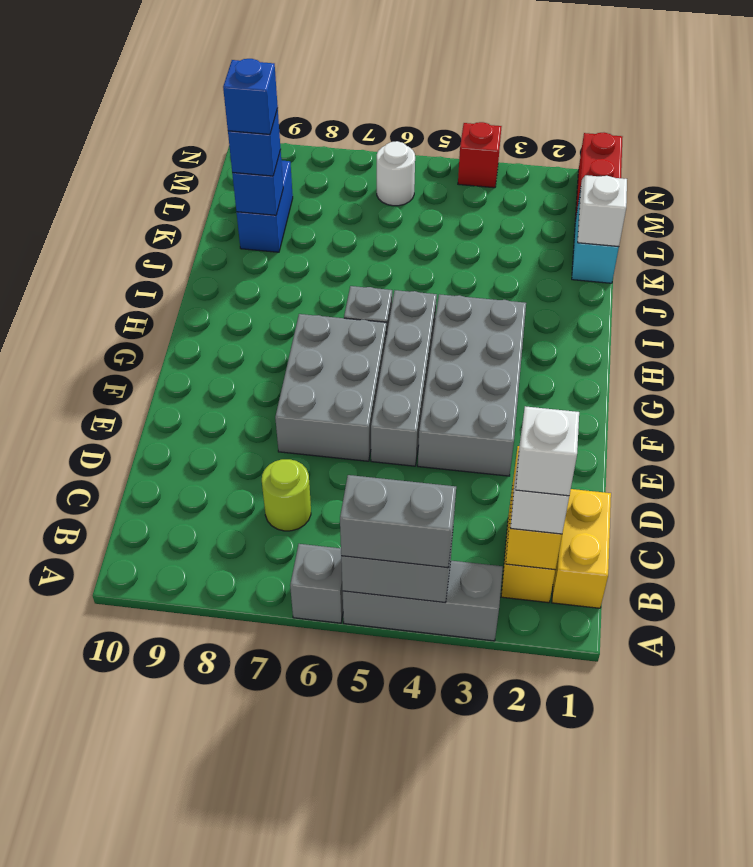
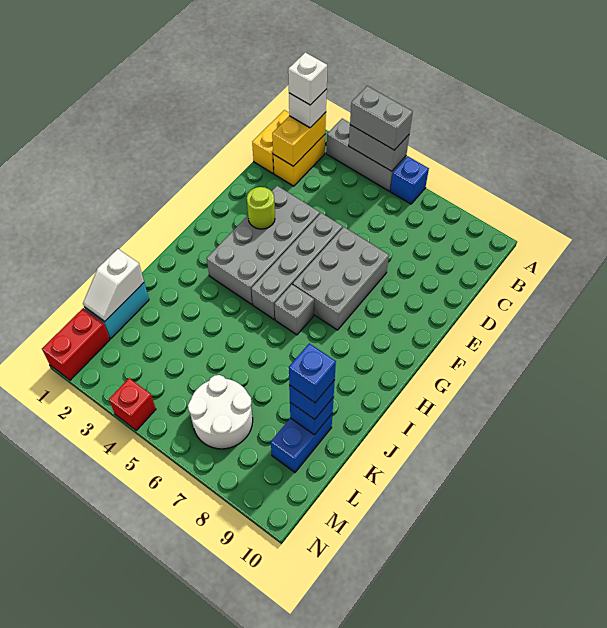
grey 1x1 brick [290,544,343,623] -> blue 1x1 brick [390,156,429,204]
lime 1x1 round brick [262,459,311,531] -> lime 1x1 round brick moved to [247,187,275,229]
white 1x1 round brick [377,141,415,206] -> white 2x2 round brick [188,375,253,449]

